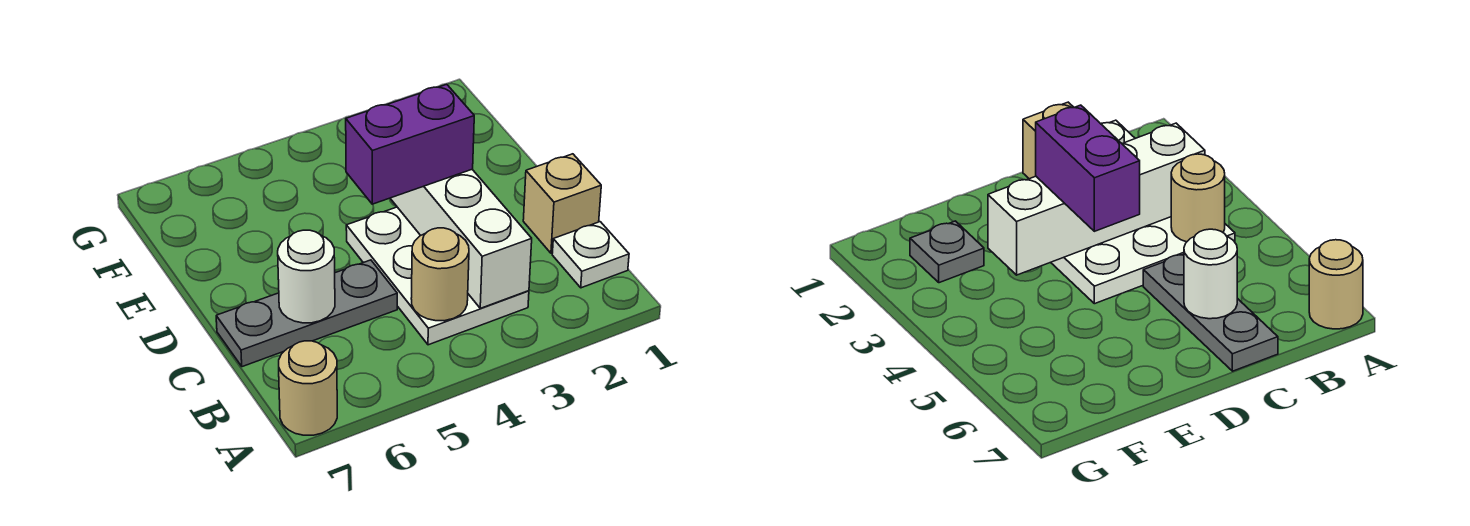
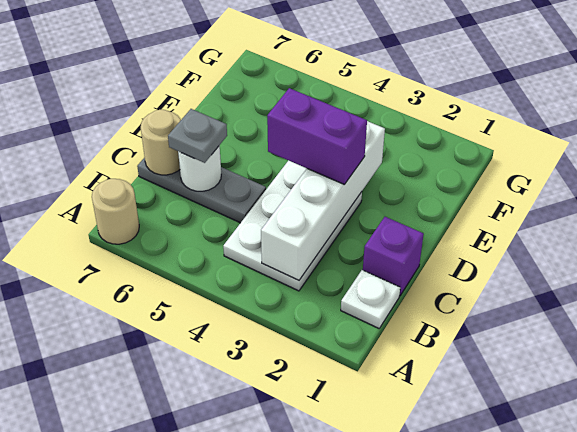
tan 1x1 round brick [411,228,469,321] -> tan 1x1 round brick moved to [141,110,181,175]
tan 1x1 brick [523,154,601,253] -> purple 1x1 brick [363,217,424,295]
grey 1x1 plate [910,221,984,283] -> grey 1x1 plate moved to [168,109,227,163]

